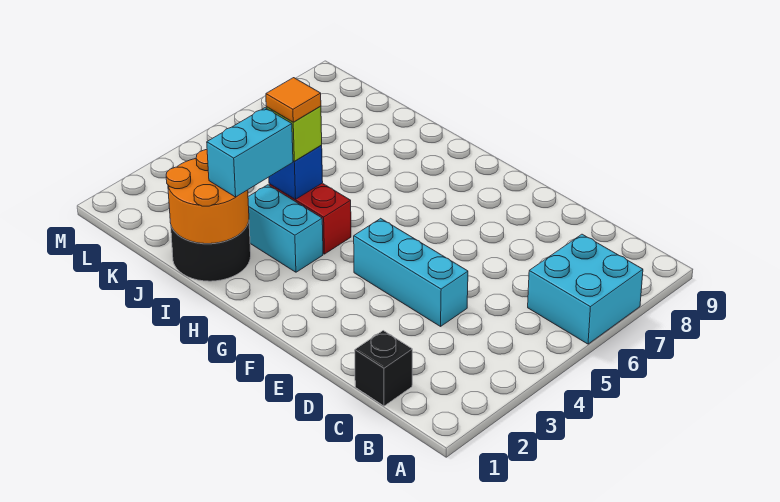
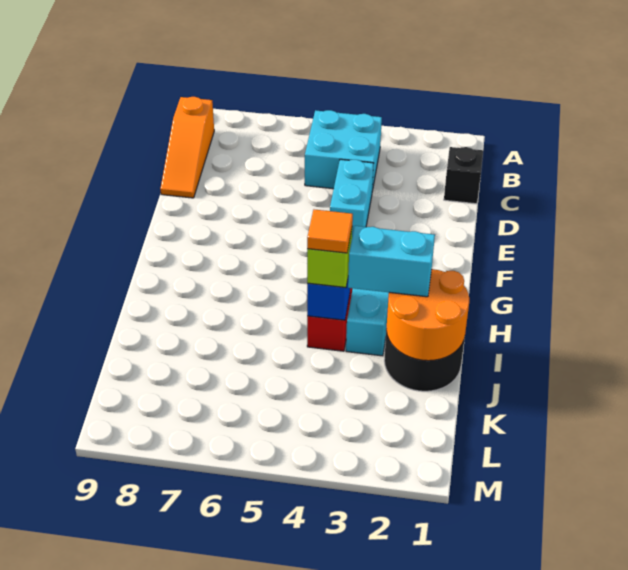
cyan 2x2 brick [528,234,643,344] -> cyan 2x2 brick moved to [305,110,382,191]
none -> orange 1x3 slope [160,97,214,198]
cyan 1x3 brick [354,218,468,326] -> cyan 1x2 brick [330,159,373,236]

